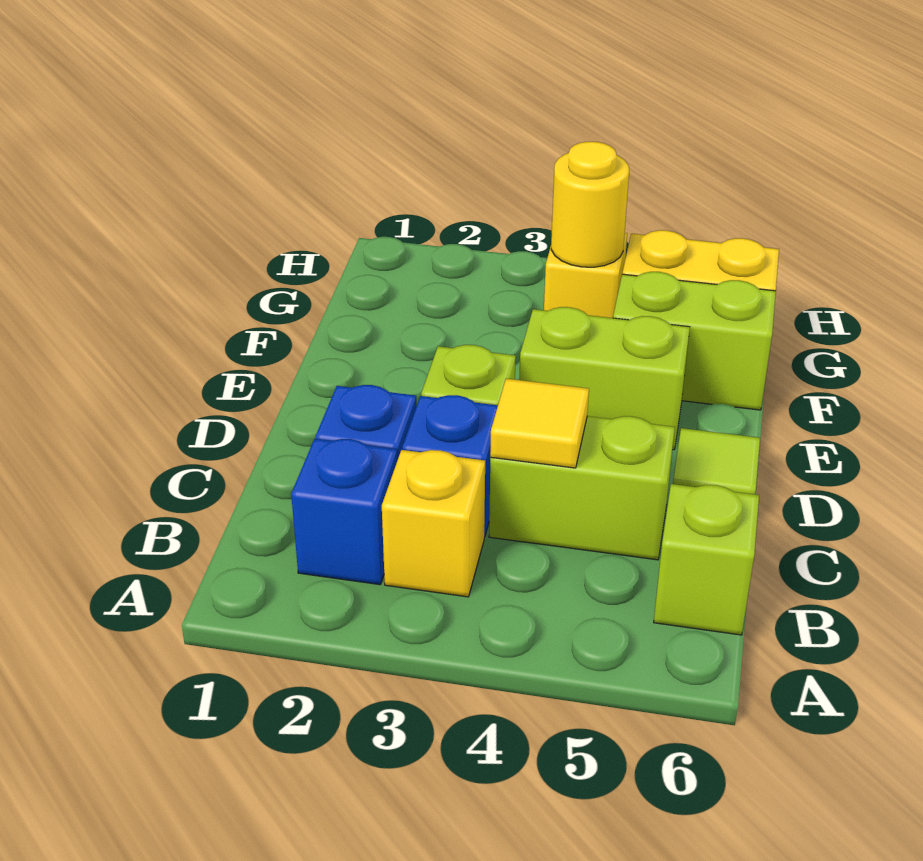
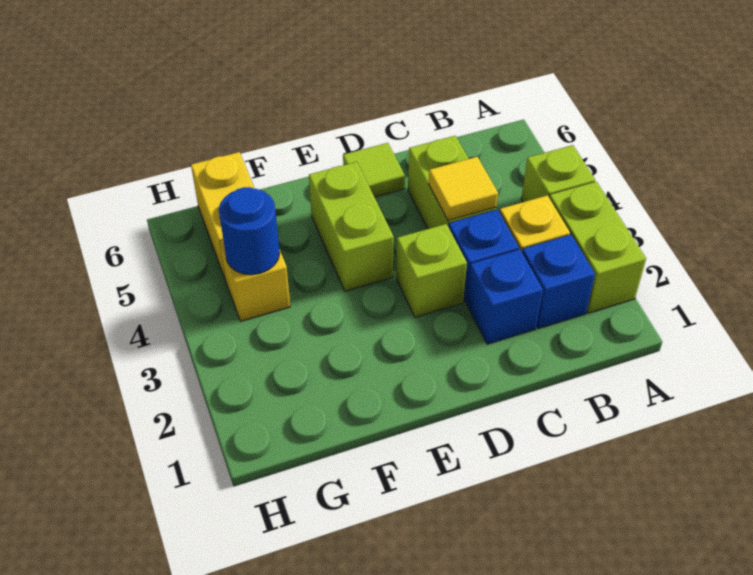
lime 1x1 brick [654,484,759,635] -> lime 1x1 brick moved to [521,145,595,202]
lime 1x2 brick [613,272,776,410] -> lime 1x2 brick moved to [549,182,646,313]
yellow 1x1 round brick [551,142,629,267] -> blue 1x1 round brick [219,187,280,275]

